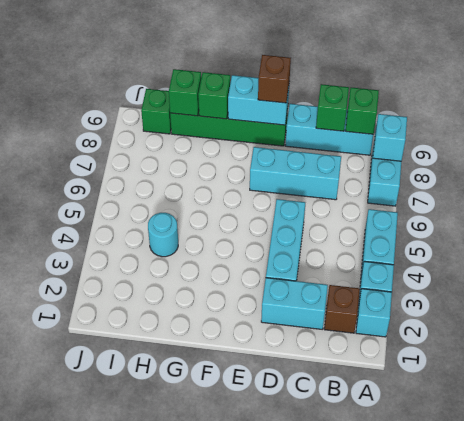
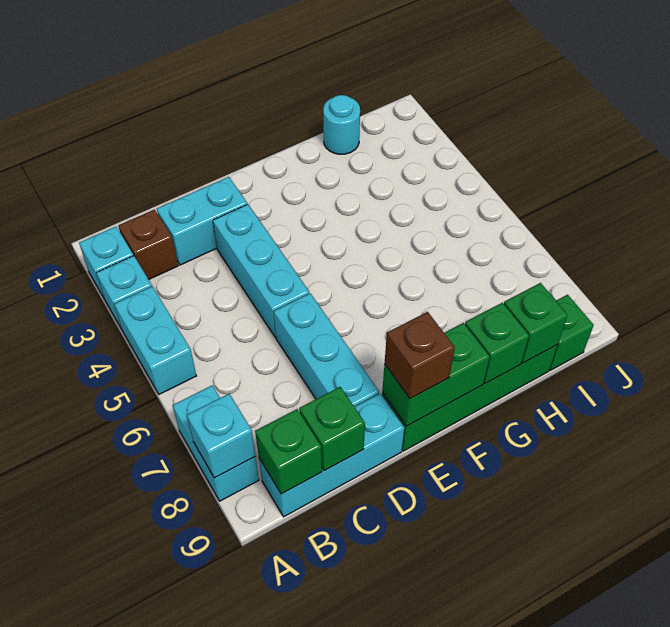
cyan 1x3 brick [250,147,341,200] -> cyan 1x3 brick turned to [274,293,379,407]
cyan 1x2 brick [228,75,289,125] -> green 1x2 brick [382,323,490,426]
cyan 1x1 round brick [148,213,178,257] -> cyan 1x1 round brick moved to [323,95,360,154]

